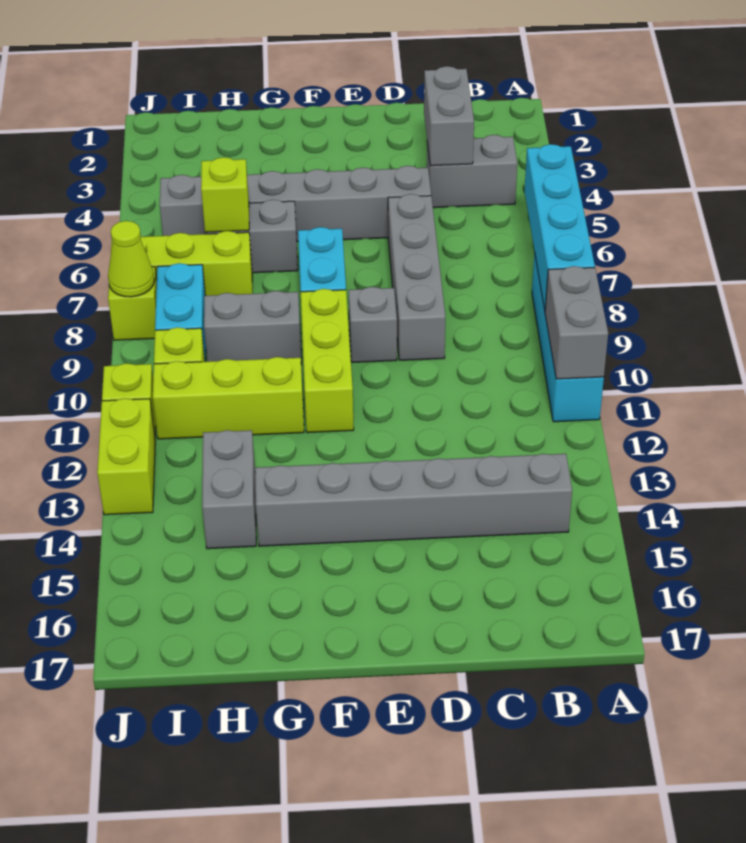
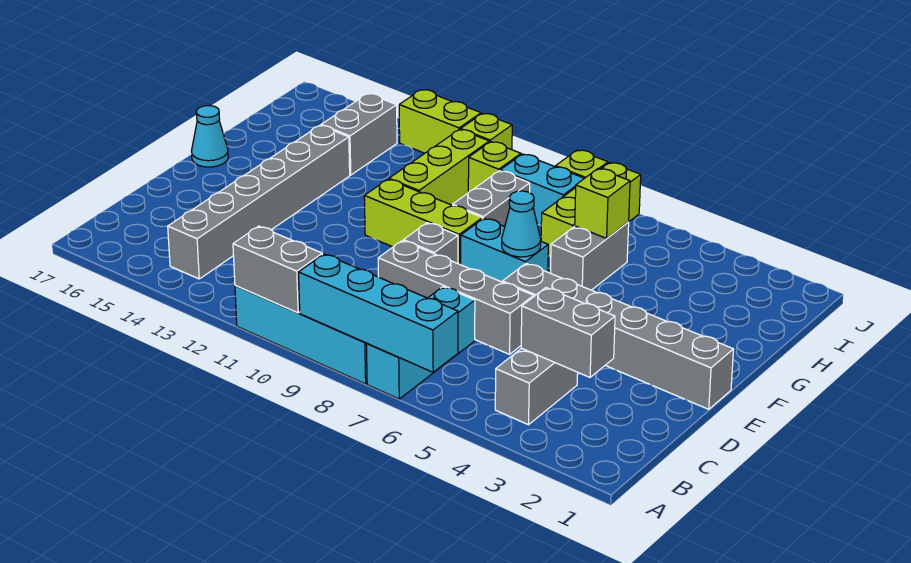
none -> cyan 1x3 brick [366,287,475,399]
grey 1x6 brick [160,166,431,242] -> grey 1x6 brick turned to [503,264,734,409]
none -> cyan 1x1 cone [502,191,541,257]
none -> cyan 1x1 cone [192,106,228,167]
grey 1x2 brick [202,430,256,549] -> grey 1x2 brick turned to [321,94,397,175]
lime 1x1 cone [108,221,154,297] -> none

